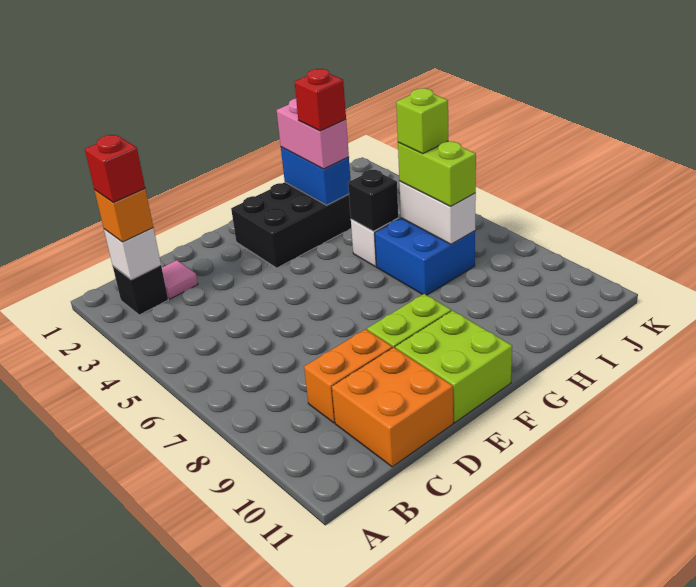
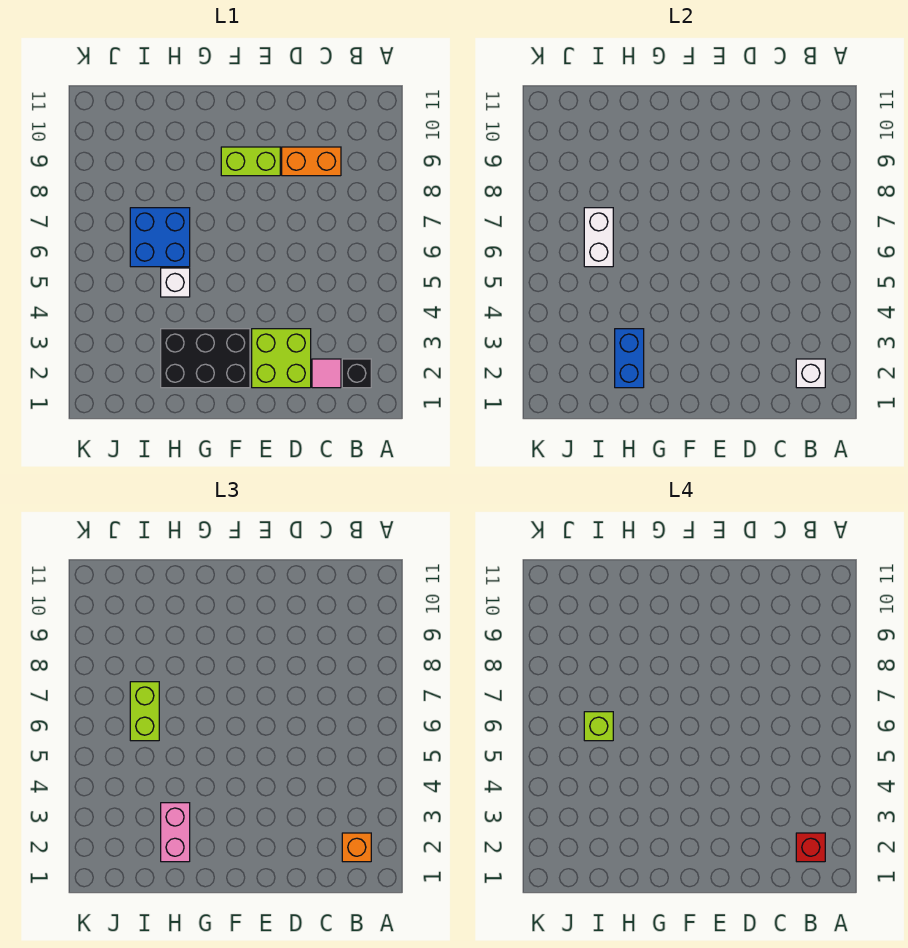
orange 2x2 brick [332,348,453,467] -> none
lime 2x2 brick [395,311,512,423] -> lime 2x2 brick moved to [252,329,311,388]
red 1x1 brick [294,69,346,131] -> none
black 1x1 brick [348,170,398,231] -> none

